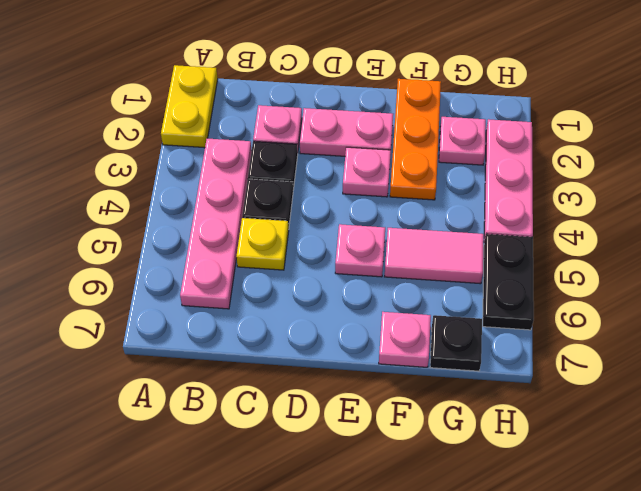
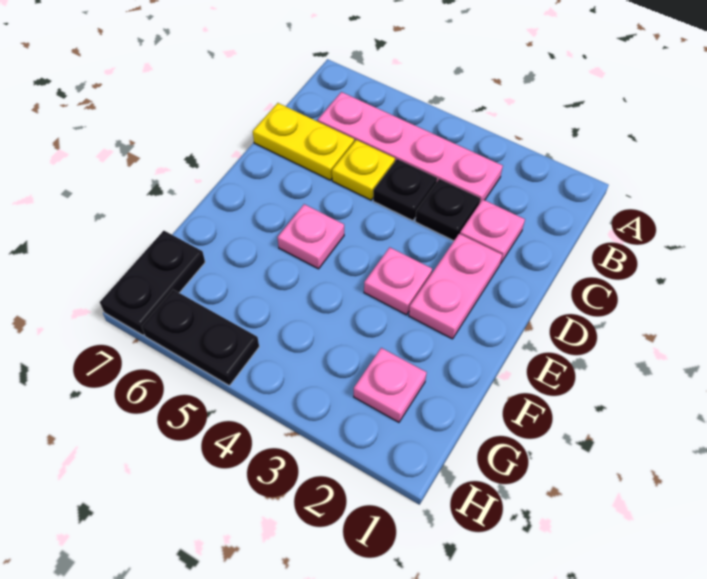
yellow 1x2 plate [161,65,218,148] -> yellow 1x2 plate moved to [253,103,354,180]
orange 1x3 plate [390,79,441,200] -> none
pink 1x2 tile [385,228,484,284] -> none
pink 1x1 plate [379,312,431,367] -> none
black 1x1 plate [430,315,482,371] -> black 1x2 plate [100,231,205,335]
pink 1x3 plate [484,119,533,242] -> none

